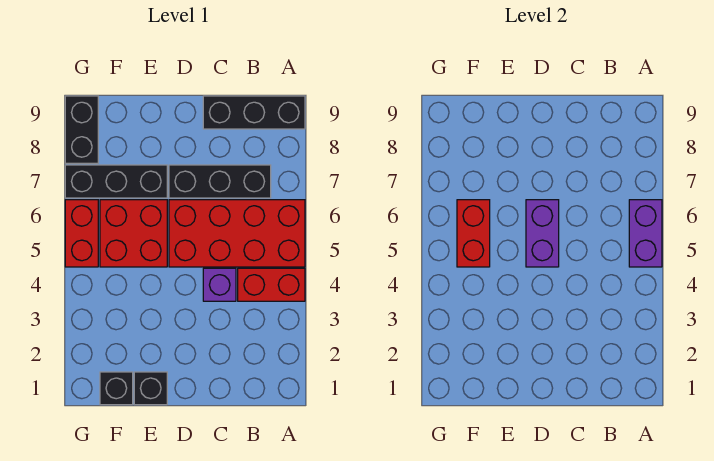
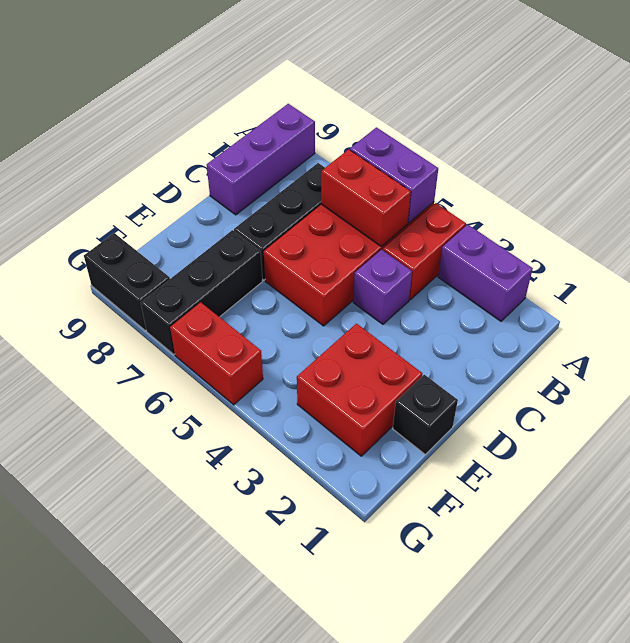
black 1x3 brick [203,96,305,129] -> purple 1x3 brick [207,104,315,215]
purple 1x2 brick [526,200,559,267] -> purple 1x2 brick moved to [438,224,533,321]
red 2x2 brick [100,200,167,267] -> red 2x2 brick moved to [297,324,422,456]
black 1x1 brick [100,372,133,405] -> none
red 1x2 brick [457,200,490,267] -> red 1x2 brick moved to [321,149,411,247]

